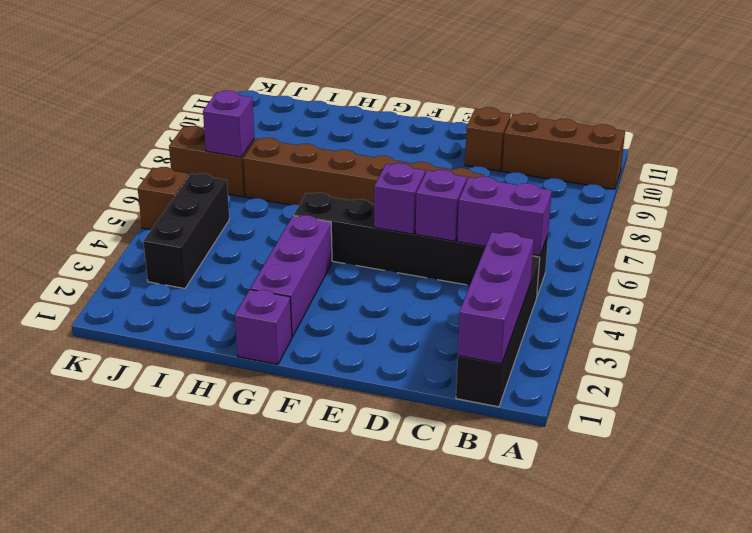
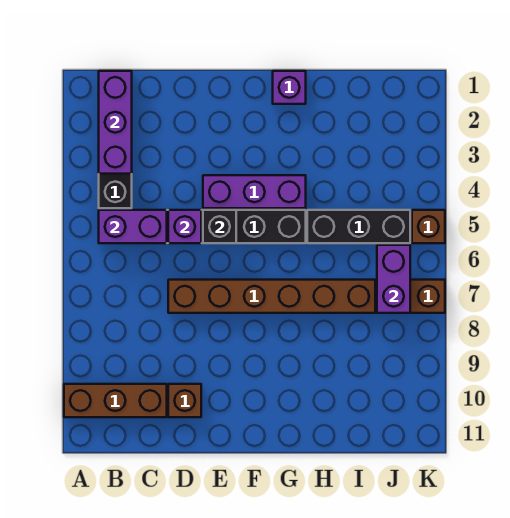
purple 1x1 brick [374,163,425,234] -> black 1x1 brick [203,210,236,243]
purple 1x3 brick [250,215,332,337] -> purple 1x3 brick turned to [203,175,306,208]
black 1x3 brick [143,173,229,289] -> black 1x3 brick turned to [307,210,410,243]
purple 1x1 brick [203,91,254,157] -> purple 1x2 brick [377,245,410,313]

